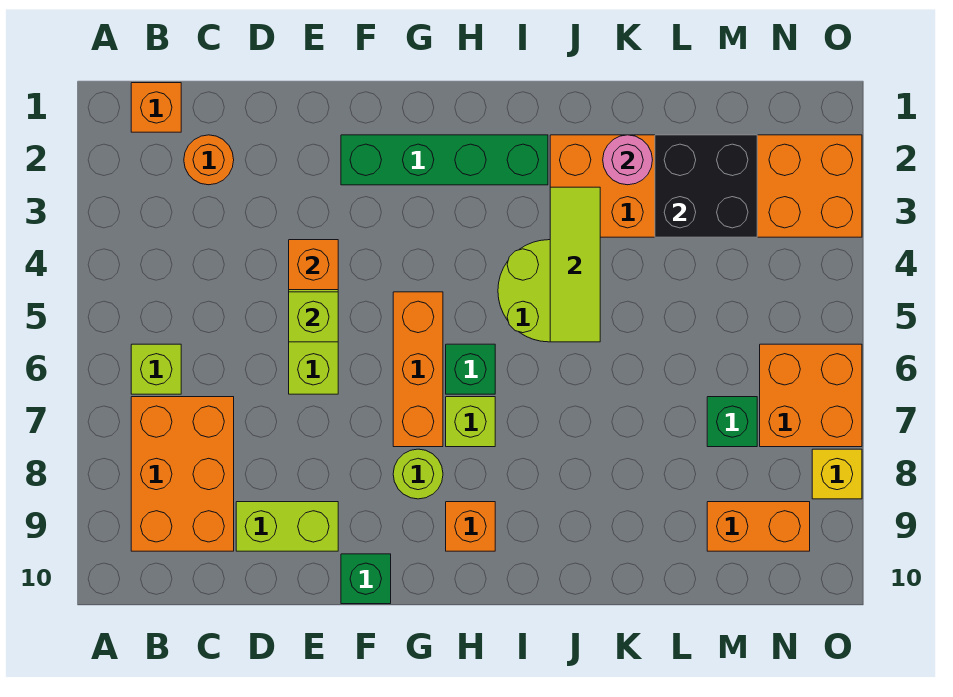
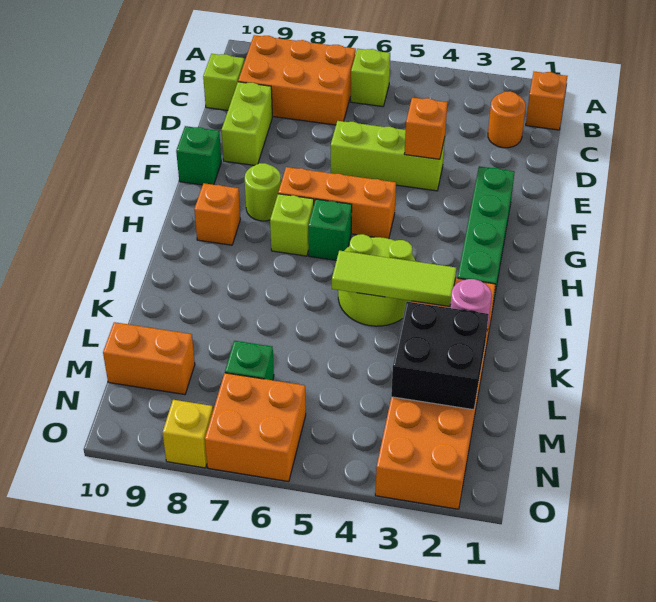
lime 1x1 brick [289,292,338,342] -> lime 1x1 brick moved to [203,54,244,110]
orange 1x2 brick [707,502,810,551] -> orange 1x2 brick turned to [103,322,195,395]

